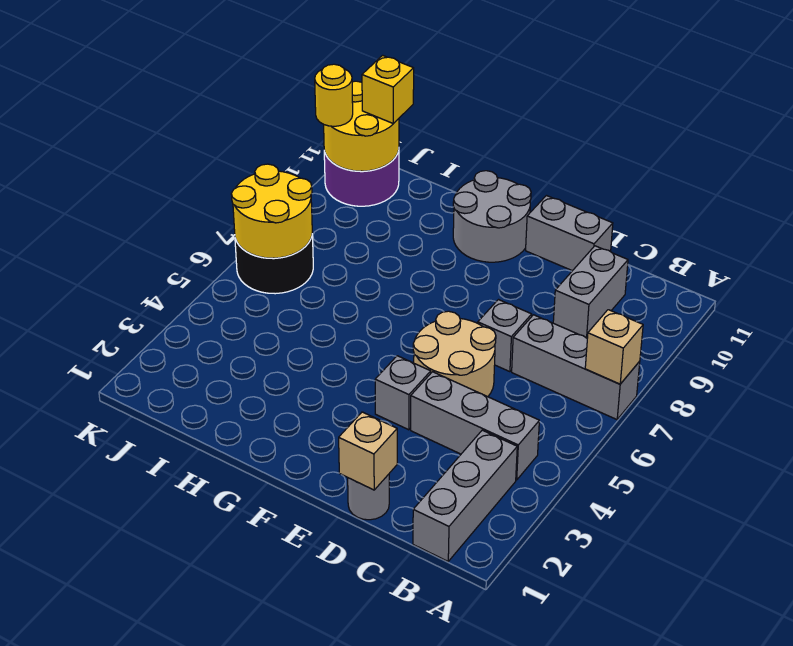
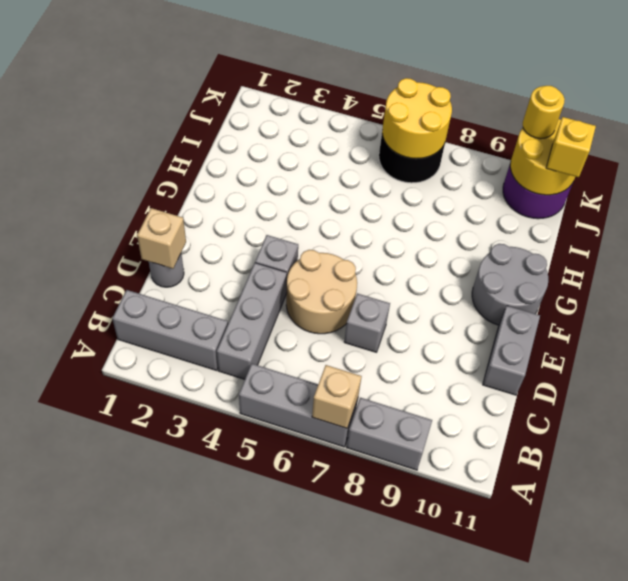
grey 1x3 brick [512,315,640,420] -> grey 1x3 brick turned to [239,364,358,447]
grey 1x2 brick [553,246,628,338] -> grey 1x2 brick moved to [347,398,432,470]

